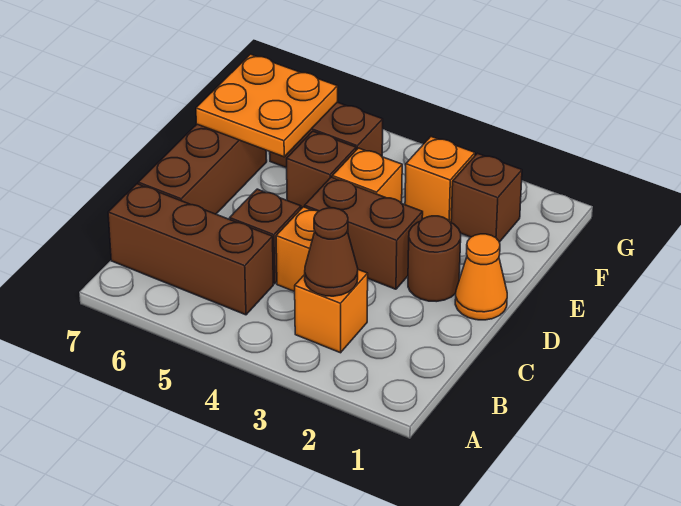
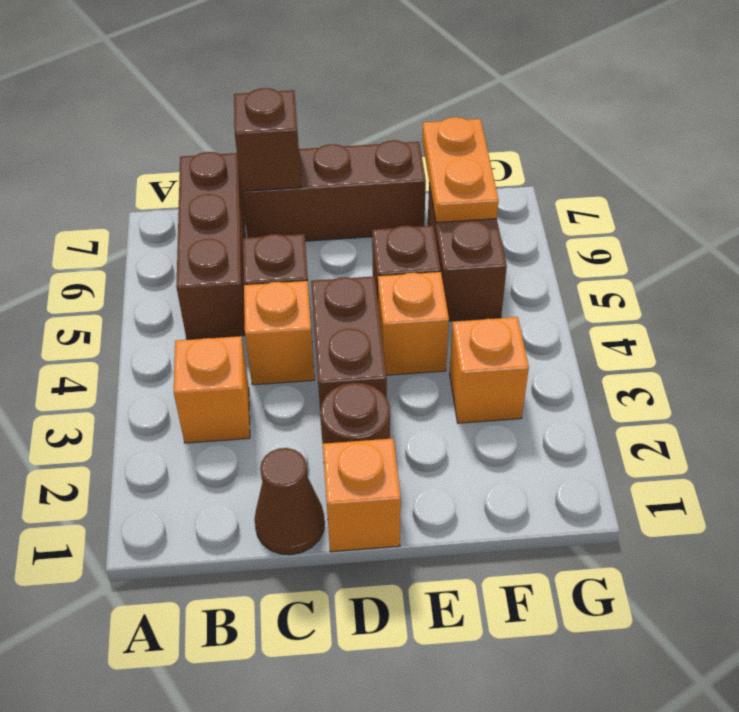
brown 1x1 cone [305,208,358,296] -> brown 1x1 cone moved to [254,448,324,555]
orange 1x1 cone [455,234,507,320] -> orange 1x1 brick [323,438,401,552]
orange 2x2 plate [196,54,338,157] -> orange 1x2 plate [422,117,499,223]
brown 1x1 brick [451,153,522,242] -> brown 1x1 brick moved to [234,88,301,191]

